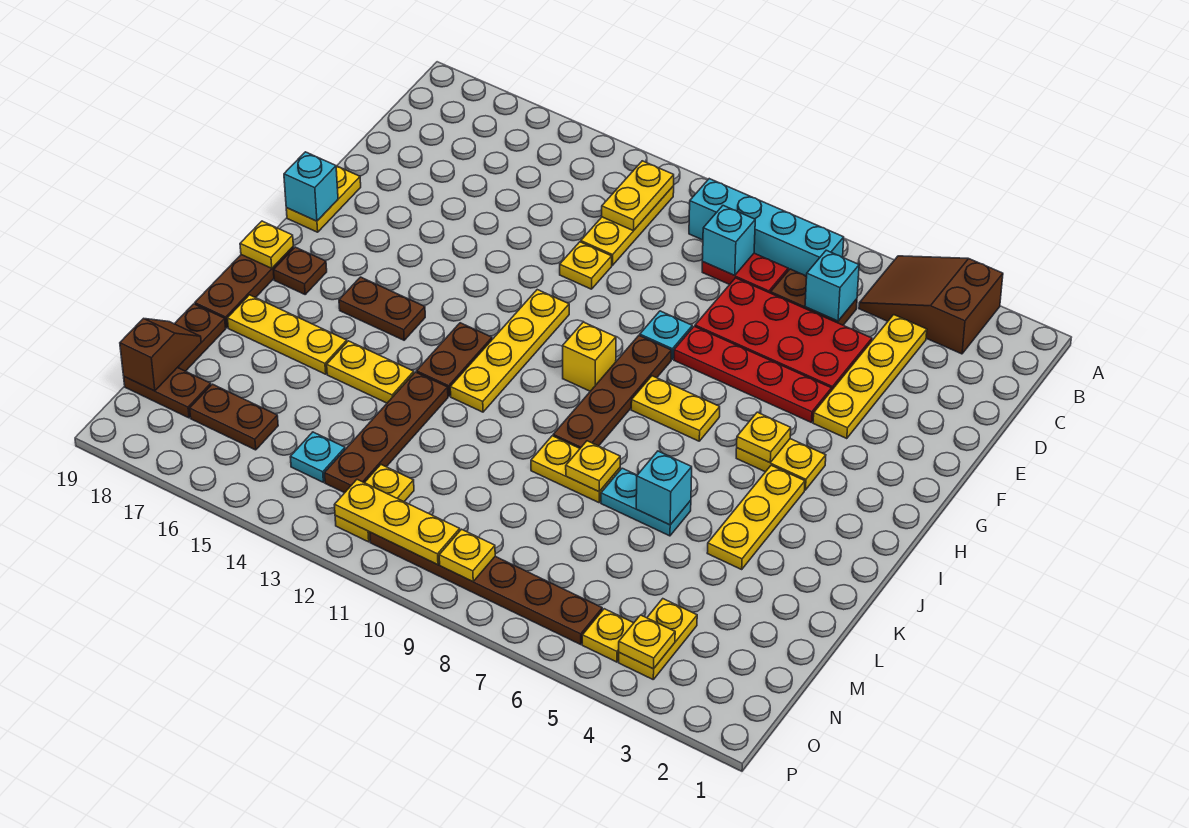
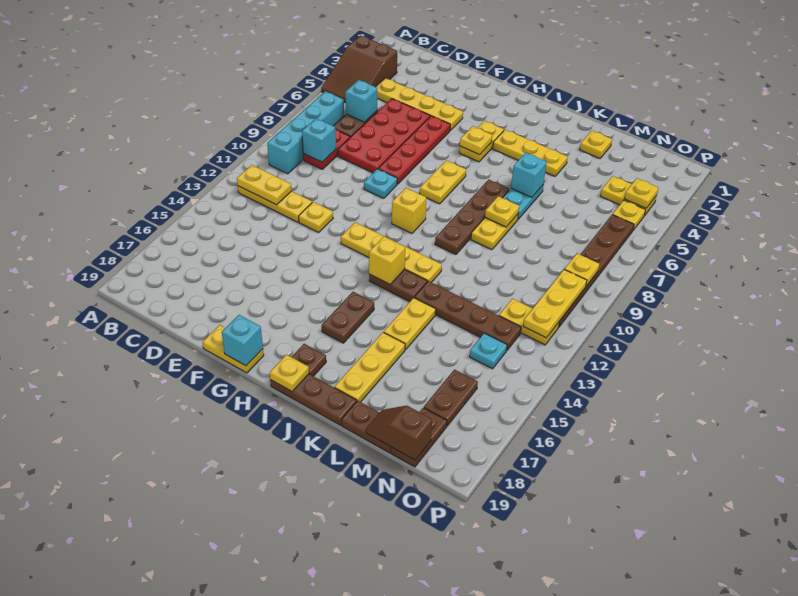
brown 1x4 plate [553,335,671,448] -> brown 1x4 plate turned to [435,179,509,254]
none -> yellow 1x1 brick [369,237,405,284]
none -> yellow 1x1 plate [580,131,612,158]

